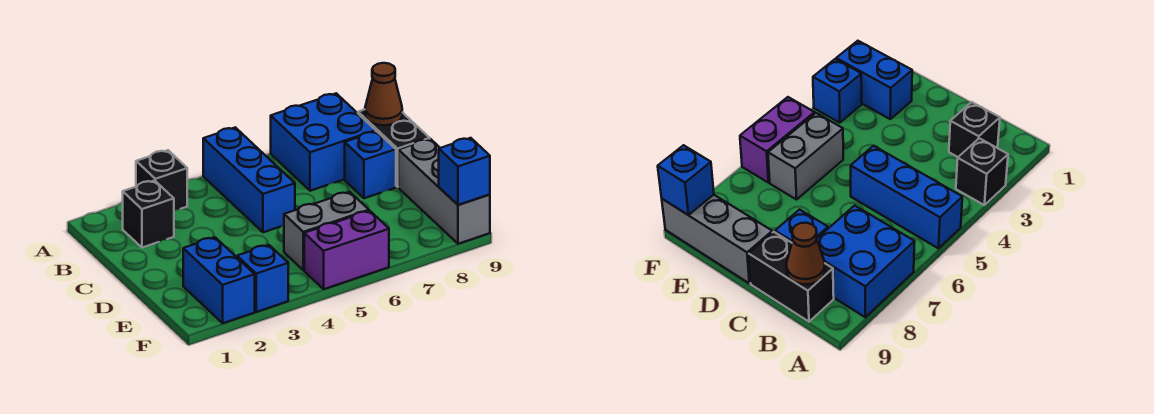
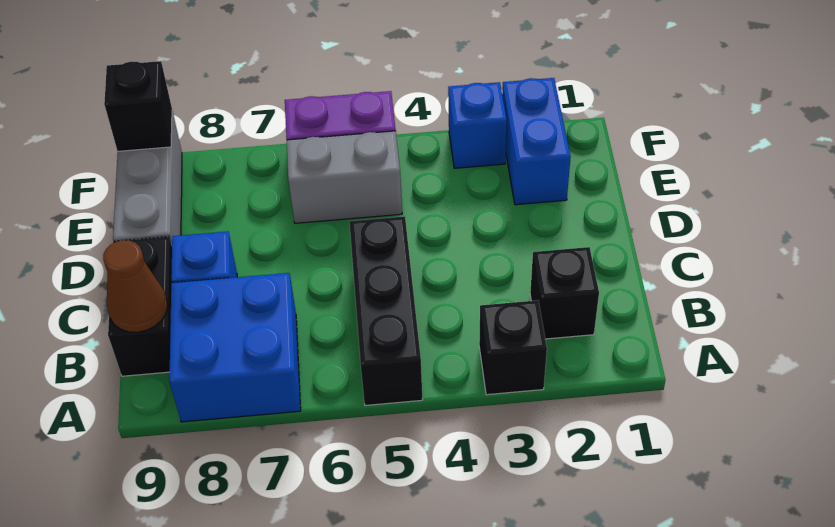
blue 1x3 brick [203,127,295,232] -> black 1x3 brick [349,216,423,405]
blue 1x1 brick [439,138,490,205] -> black 1x1 brick [104,61,172,151]

